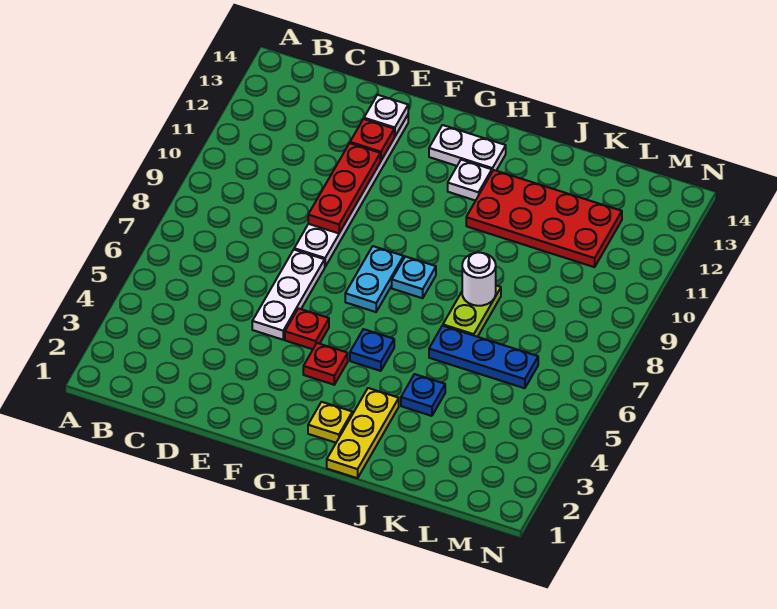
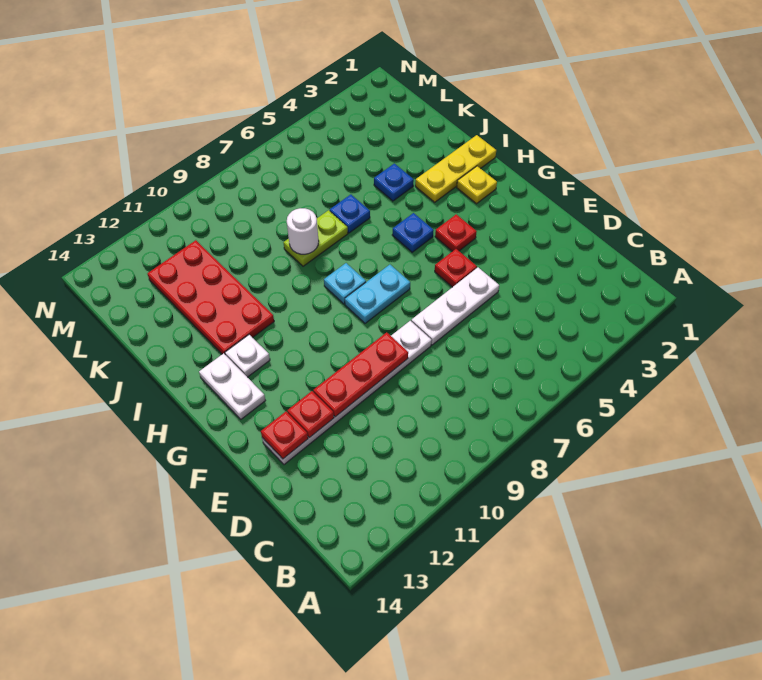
white 1x1 plate [364,95,408,137] -> red 1x1 plate [261,412,308,459]
blue 1x3 plate [429,326,538,388] -> blue 1x1 plate [330,195,370,233]

